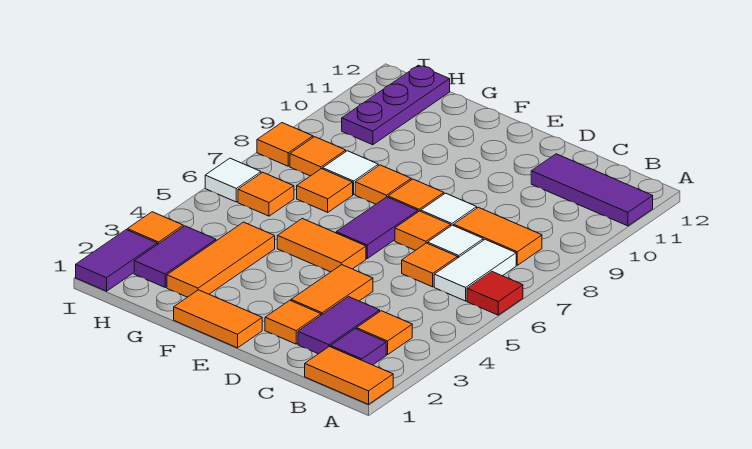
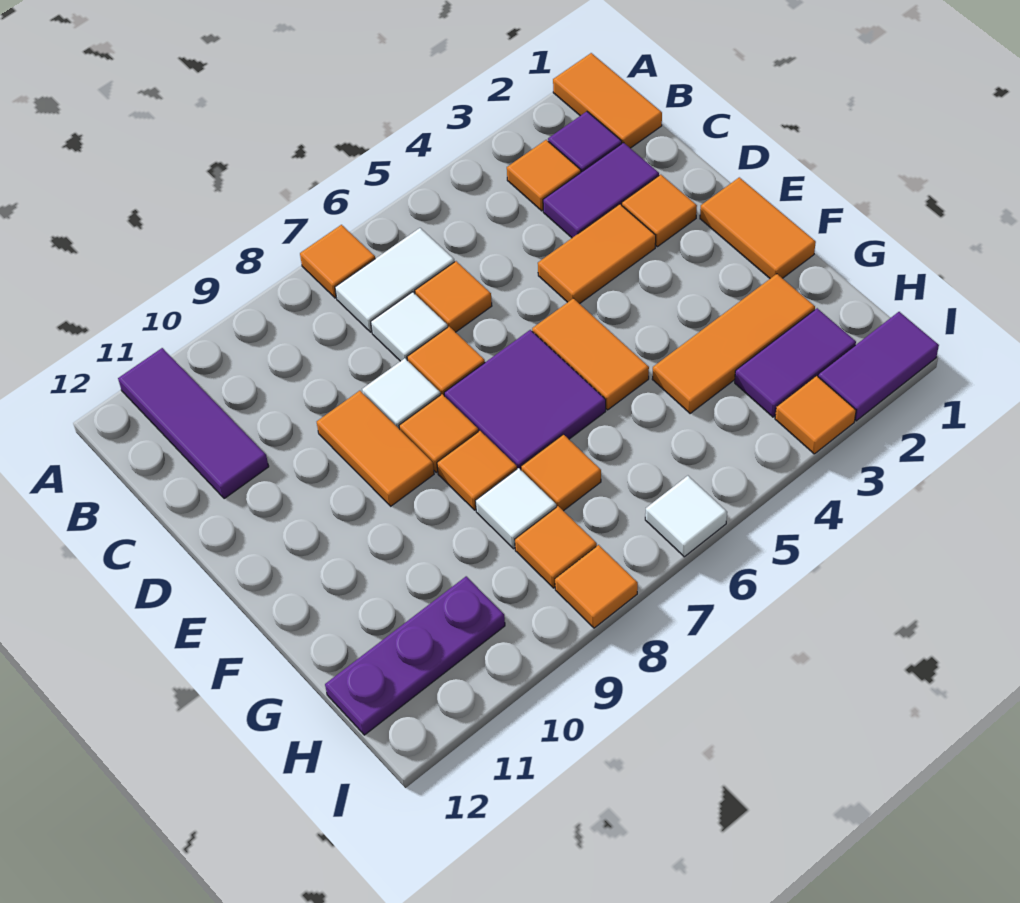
red 1x1 tile [467,272,523,315] -> none
orange 1x2 tile [454,207,542,265] -> orange 1x2 tile moved to [317,391,434,506]
purple 1x2 tile [336,197,418,258] -> purple 2x2 tile [444,330,606,470]
orange 1x1 tile [238,172,294,216] -> orange 1x1 tile moved to [300,225,375,298]

